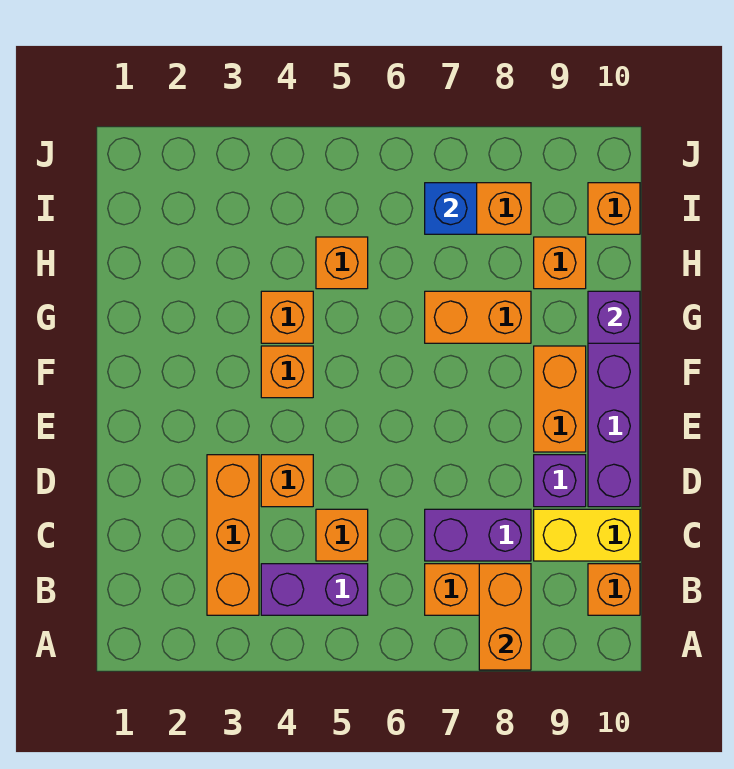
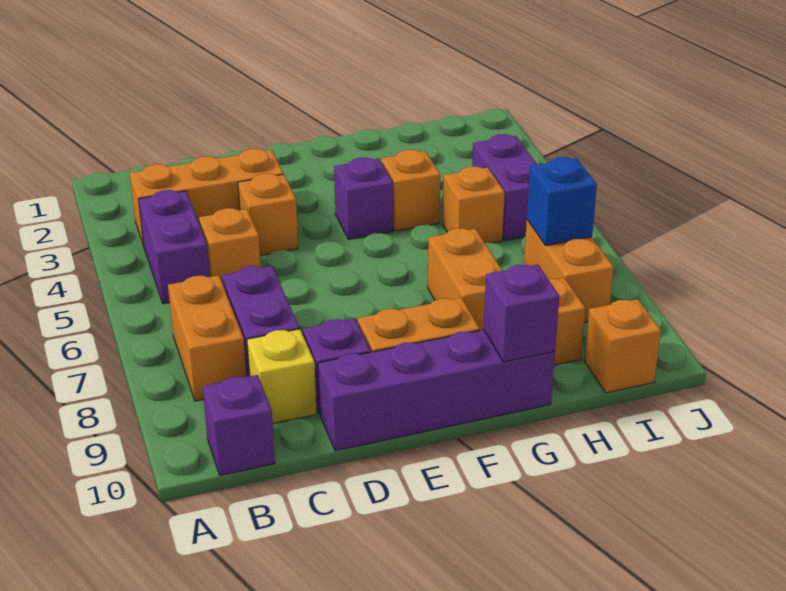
orange 1x2 brick [479,564,531,670] -> none
orange 1x1 brick [588,564,640,615] -> purple 1x1 brick [202,375,275,475]
yellow 1x2 brick [534,509,640,561] -> yellow 1x1 brick [247,329,317,423]
orange 1x1 brick [261,346,313,398] -> purple 1x1 brick [334,157,393,240]
none -> purple 1x2 brick [472,134,537,241]

